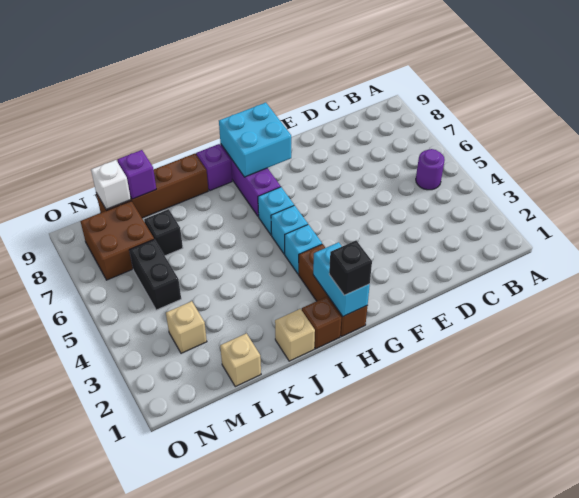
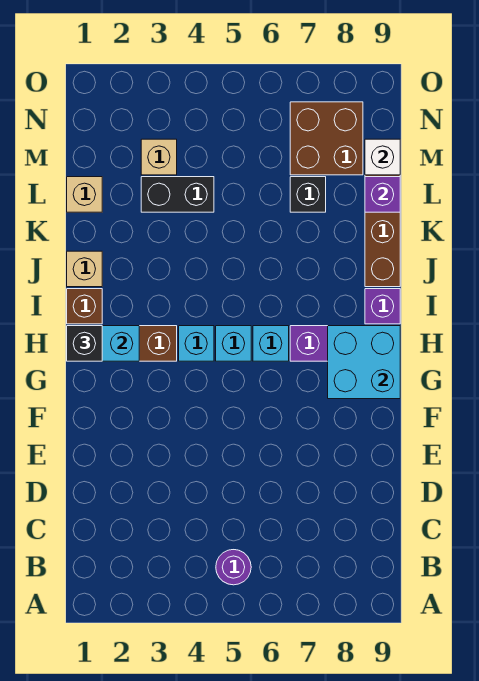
black 1x2 brick [130,239,181,310] -> black 1x2 brick moved to [141,177,214,212]

